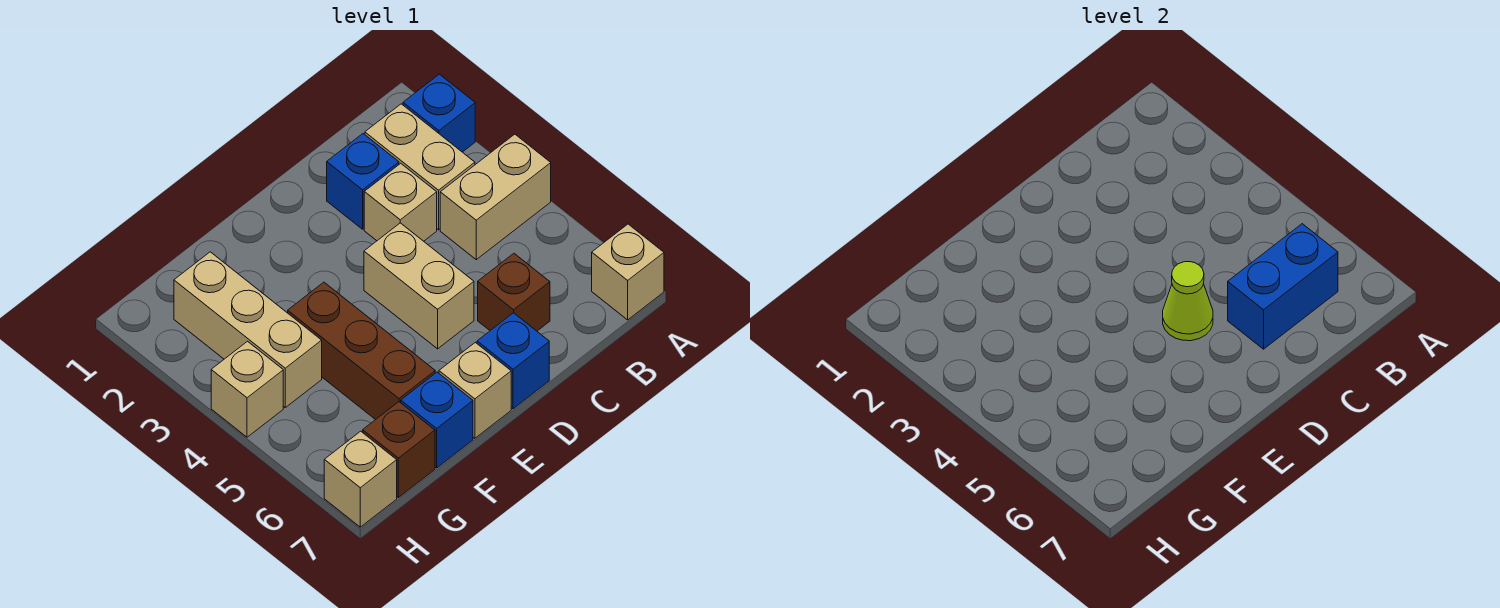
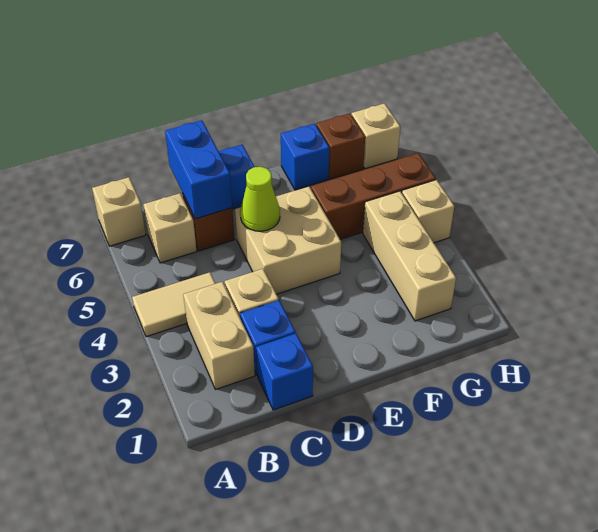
blue 1x1 brick [403,74,475,152] -> blue 1x1 brick moved to [256,333,313,410]
tan 1x2 brick [440,134,551,259] -> tan 1x2 tile [132,272,215,337]
blue 1x2 brick [1228,224,1338,349] -> blue 1x2 brick turned to [165,120,232,219]
tan 1x2 brick [364,223,474,349] -> tan 2x2 brick [235,186,341,294]
tan 1x1 brick [439,342,511,438] -> tan 1x1 brick moved to [143,193,197,263]
brown 1x3 brick [288,282,435,420] -> brown 1x3 brick turned to [311,153,436,239]

